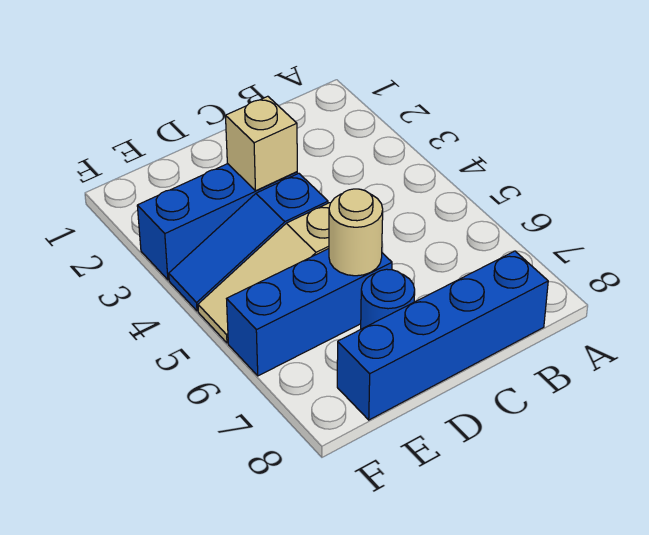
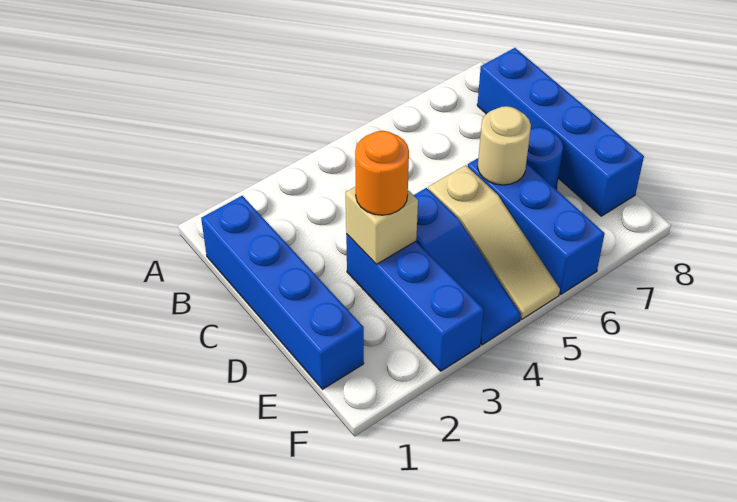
none -> blue 1x4 brick [201,196,364,389]
none -> orange 1x1 round brick [355,131,409,215]

